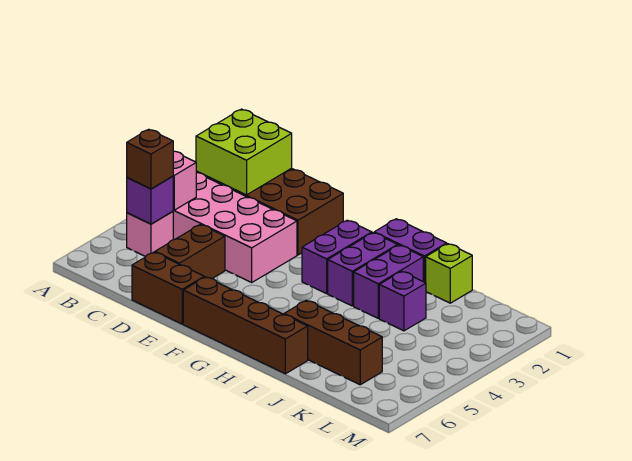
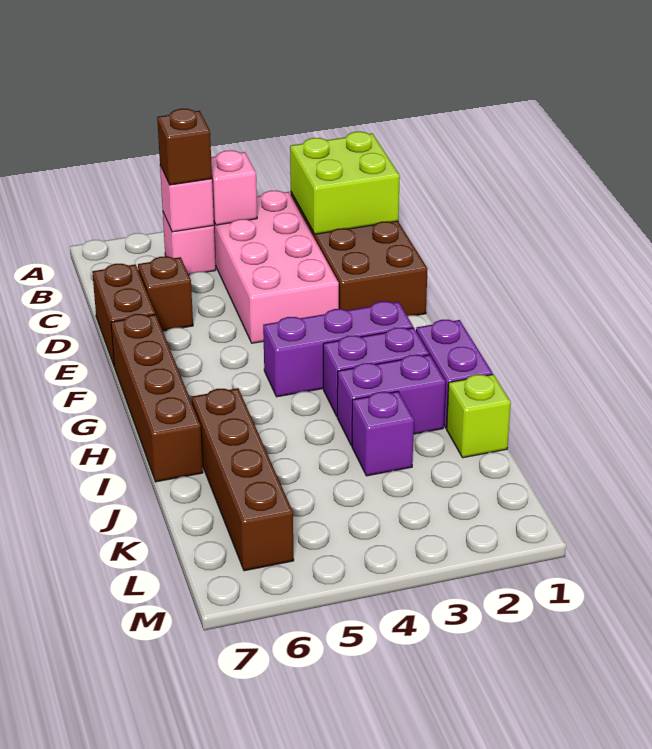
purple 1x1 brick [127,176,173,224] -> pink 1x1 brick [160,166,214,232]
brown 1x2 brick [155,224,225,279] -> brown 1x1 brick [138,256,193,331]
purple 1x2 brick [302,220,372,294] -> purple 1x3 brick [263,301,413,397]
brown 1x3 brick [284,300,382,385] -> brown 1x4 brick [192,388,294,571]

